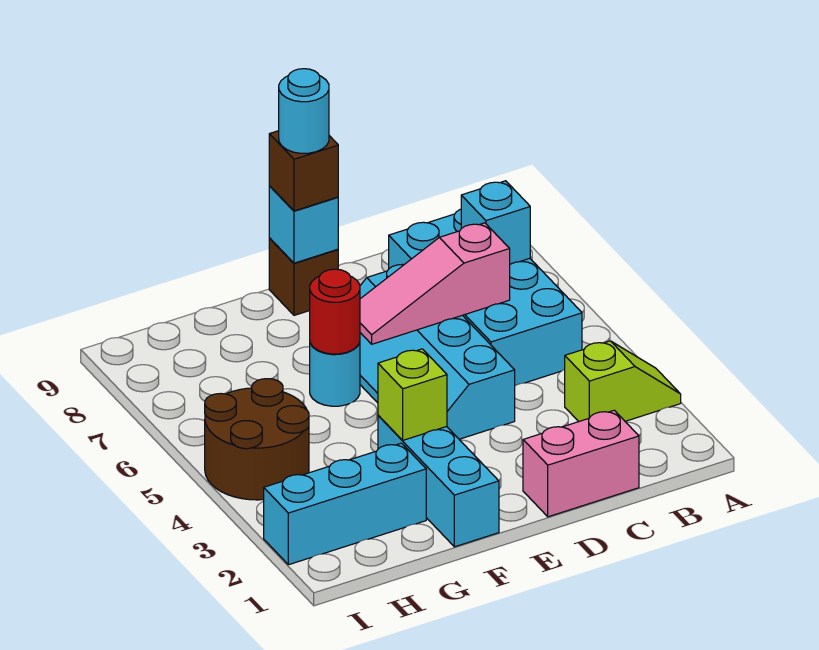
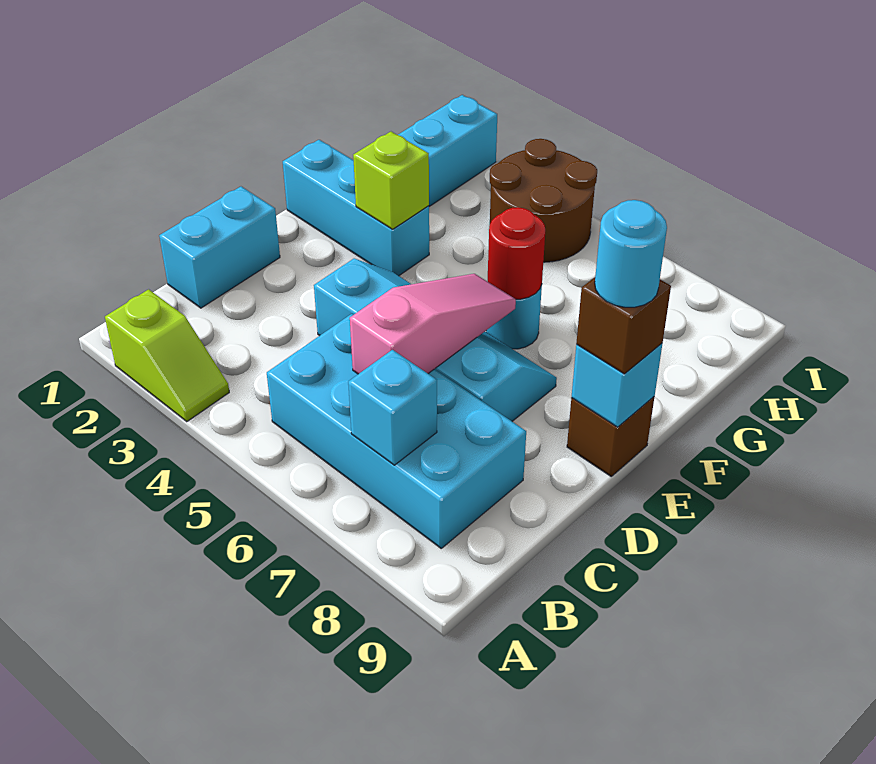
lime 1x2 slope [565,341,681,421] -> lime 1x2 slope turned to [105,289,229,422]
pink 1x2 brick [523,410,639,517] -> cyan 1x2 brick [159,187,280,308]

